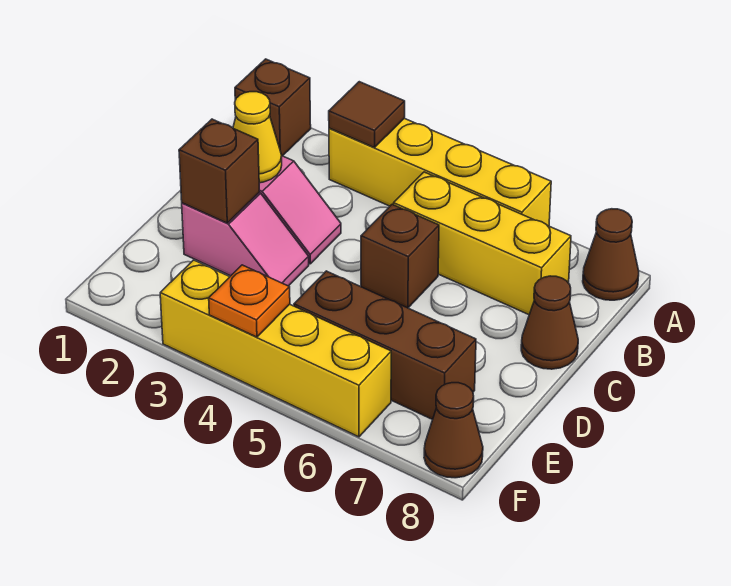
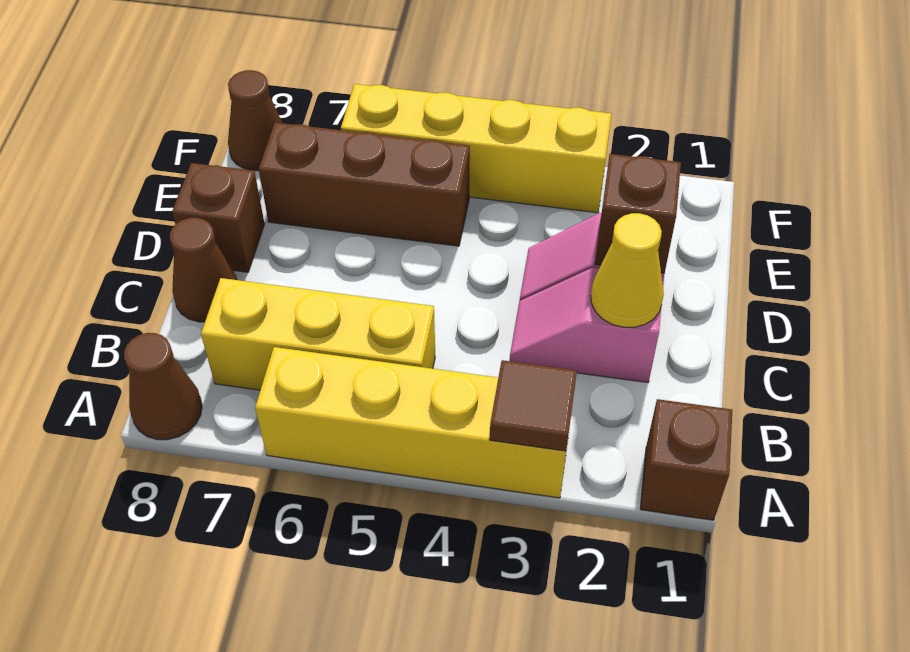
brown 1x1 brick [361,204,439,308] -> brown 1x1 brick moved to [172,163,264,272]
orange 1x1 plate [209,265,290,337] -> none

